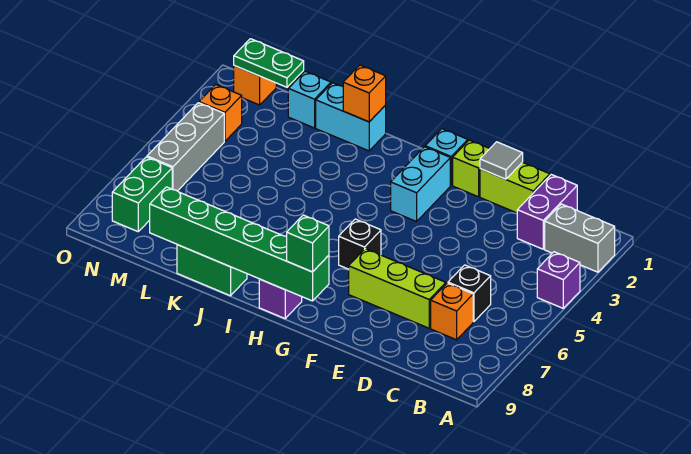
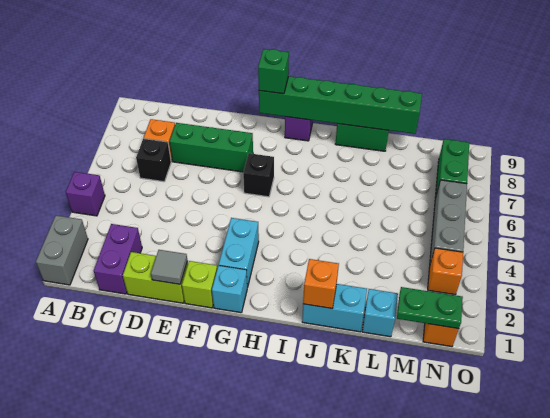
grey 1x2 brick [545,204,615,272] -> grey 1x2 brick turned to [36,216,88,285]
lime 1x3 brick [349,249,446,328] -> green 1x3 brick [170,123,253,172]

